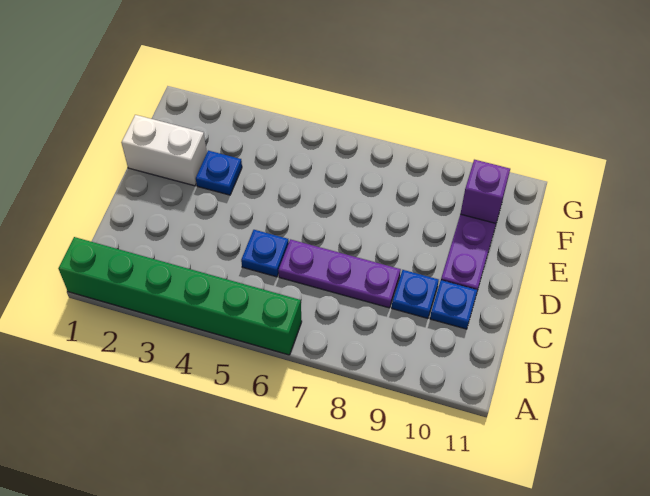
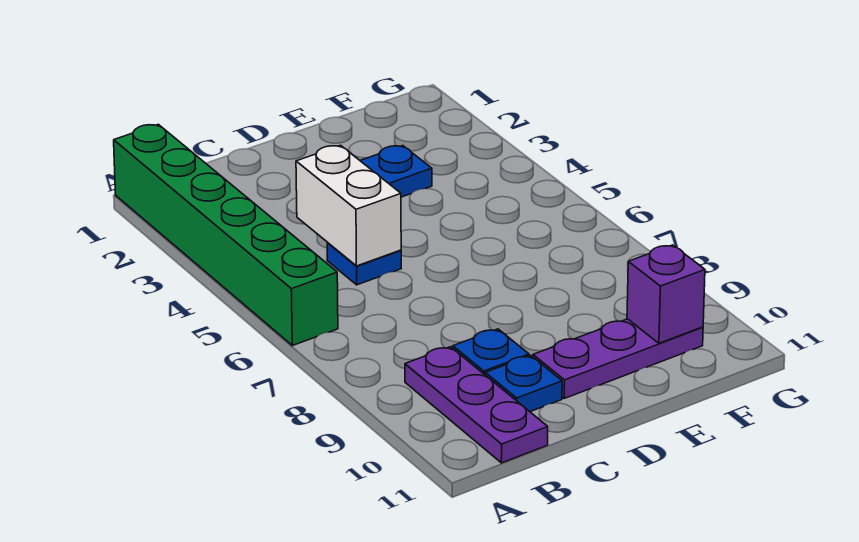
purple 1x3 plate [278,239,401,308] -> purple 1x3 plate moved to [405,347,548,463]
white 1x2 brick [121,115,207,186] -> white 1x2 brick moved to [296,145,401,266]

